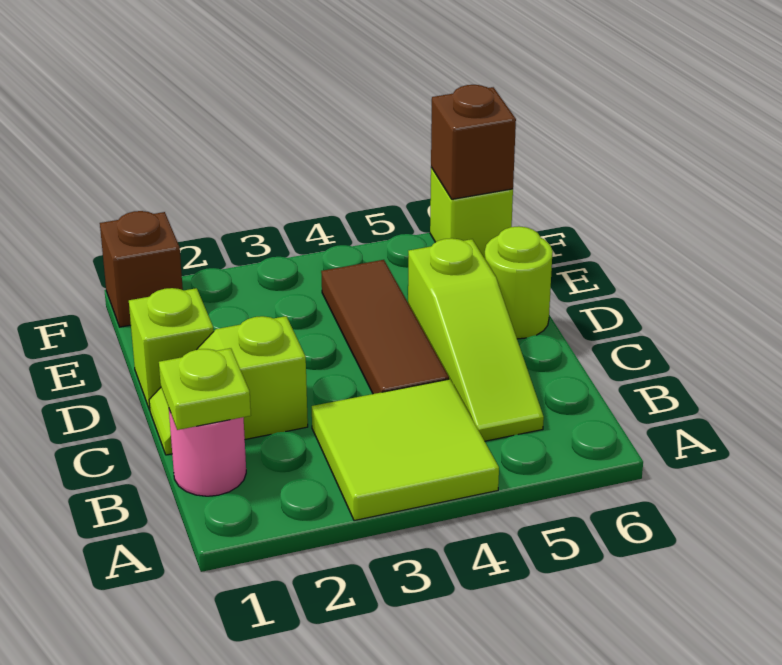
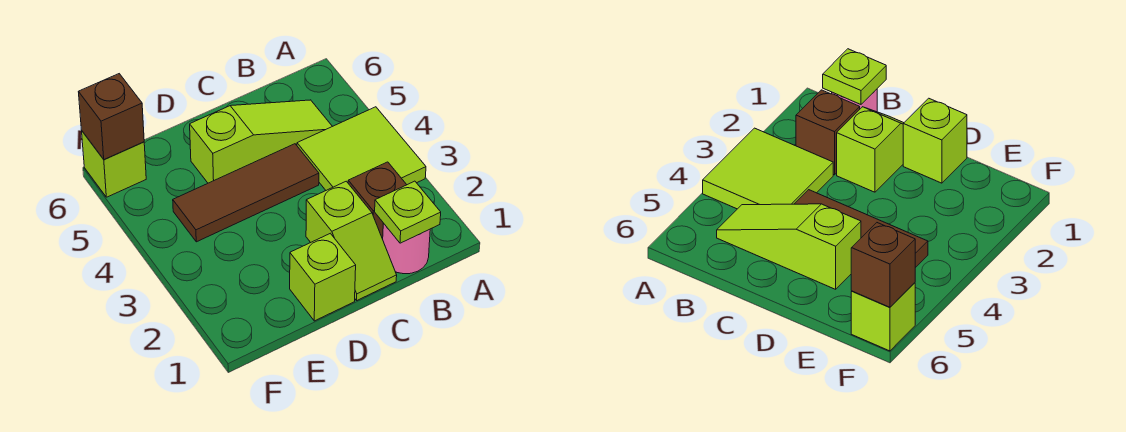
lime 1x1 round brick [485,226,553,339] -> none
brown 1x1 brick [100,211,183,327] -> brown 1x1 brick moved to [348,162,407,239]

